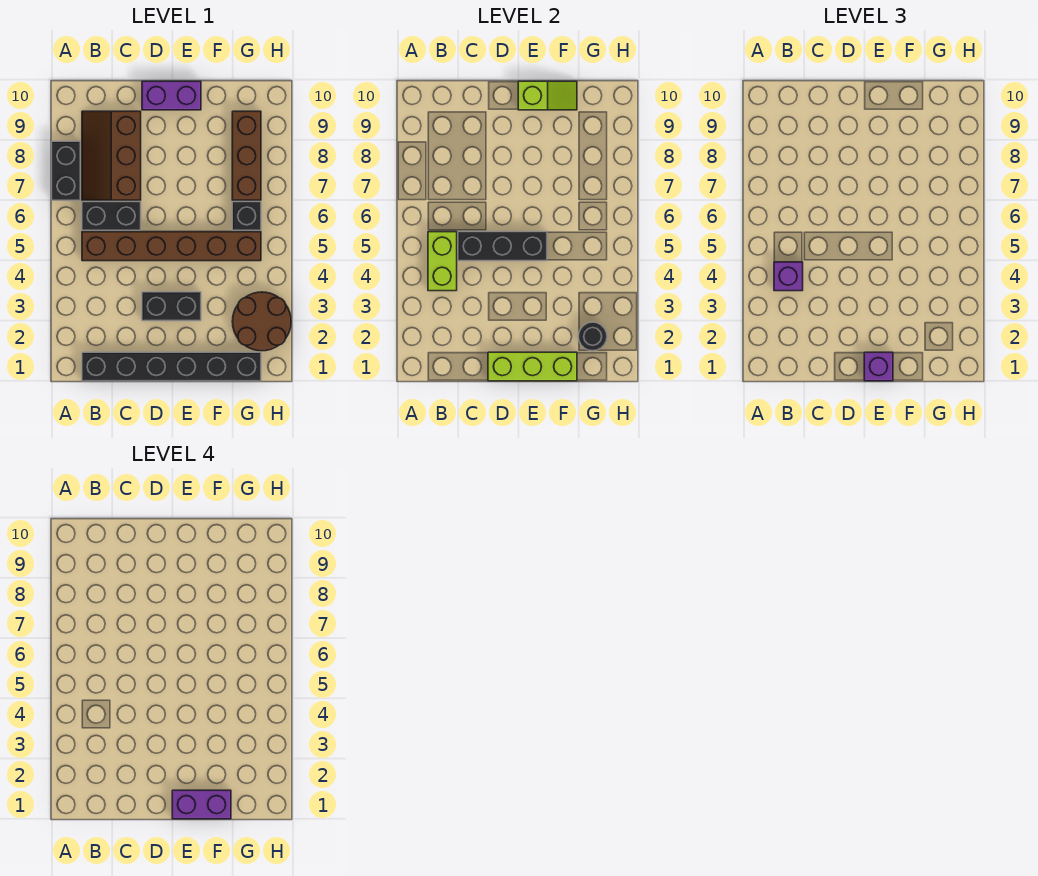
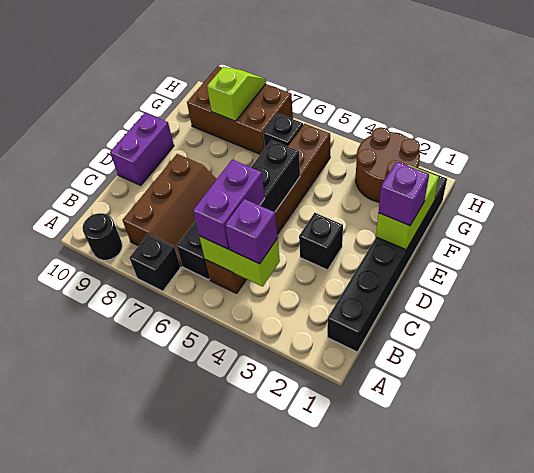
black 1x2 brick [52,141,80,200] -> black 1x1 brick [129,234,181,291]
brown 2x3 slope [82,111,141,200] -> brown 2x3 slope turned to [123,154,217,266]
lime 1x3 brick [488,352,577,381] -> lime 1x2 brick [376,165,439,250]
black 1x2 brick [142,292,201,321] -> black 1x1 brick [299,213,343,270]
purple 1x2 brick [172,790,231,819] -> purple 1x2 brick moved to [193,160,265,249]
lime 1x2 slope [518,81,577,110] -> lime 1x2 slope moved to [207,67,266,121]
black 1x1 round brick [578,322,607,351] -> black 1x1 round brick moved to [82,213,122,260]
brown 1x3 brick [232,111,261,200] -> brown 2x3 brick [187,66,293,154]

